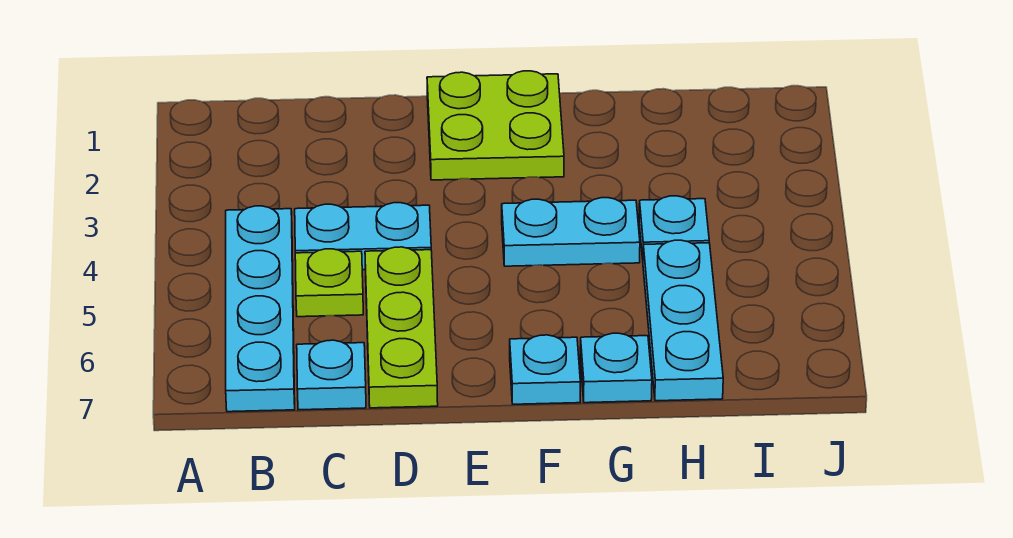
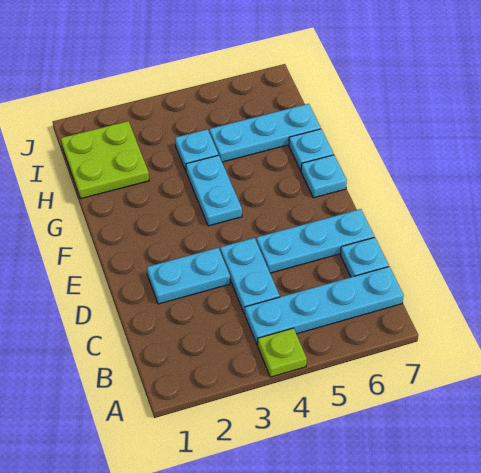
lime 1x1 plate [295,249,363,317] -> lime 1x1 plate moved to [258,328,307,377]
none -> cyan 1x2 plate [147,248,230,304]
lime 1x3 plate [365,247,438,408] -> cyan 1x3 plate [256,209,374,273]
lime 2x2 plate [427,71,564,180] -> lime 2x2 plate moved to [61,121,149,199]

